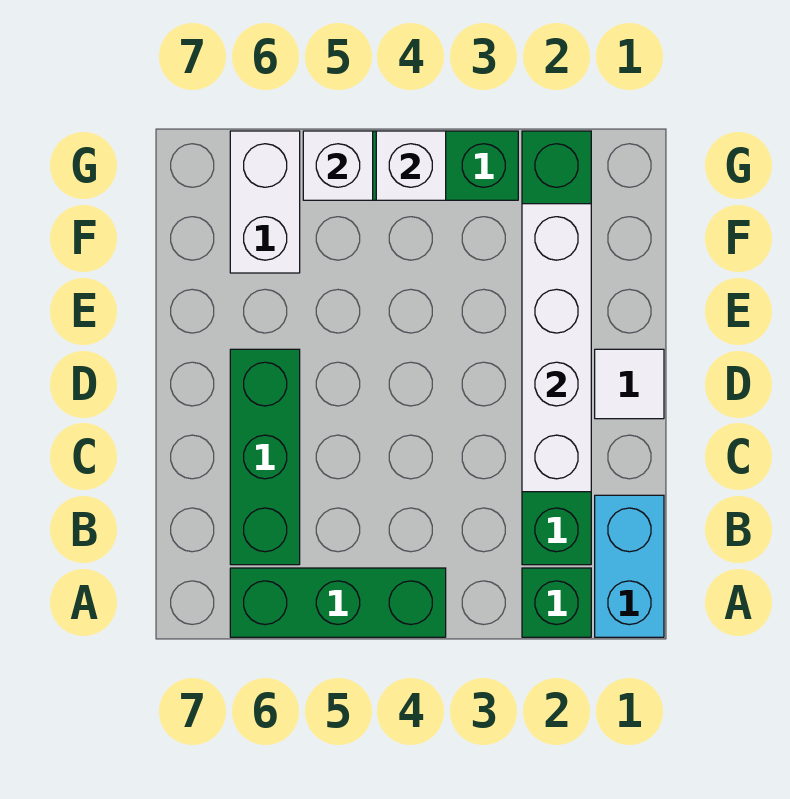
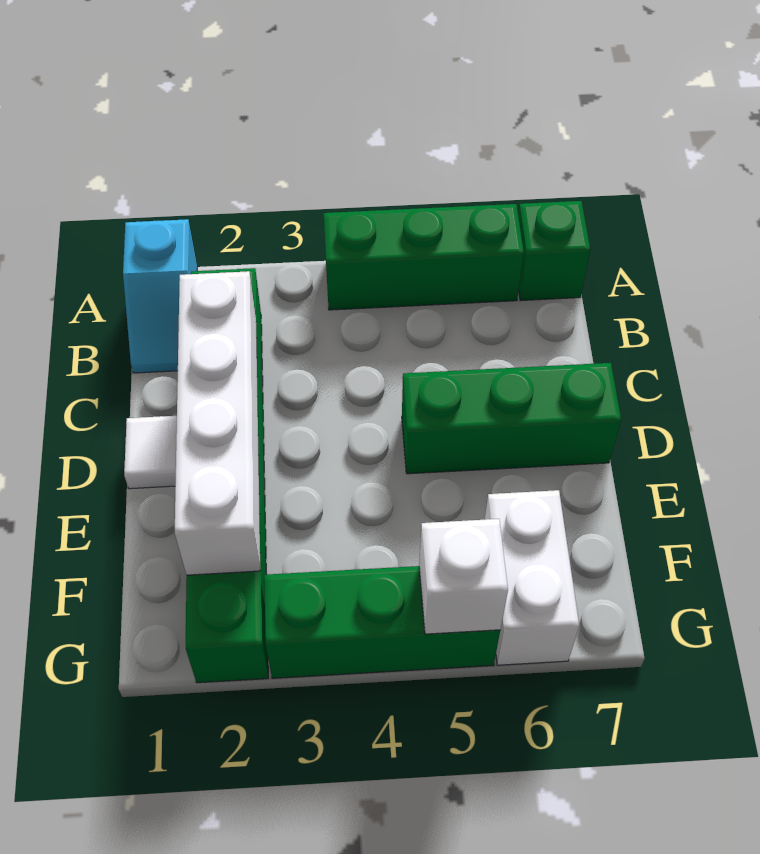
cyan 1x2 brick [595,495,664,637] -> cyan 1x2 slope [123,219,197,373]
green 1x1 brick [522,568,591,637] -> green 1x1 brick moved to [518,201,590,301]
green 1x3 brick [230,349,300,565] -> green 1x3 brick turned to [402,363,621,474]
white 1x1 brick [376,131,446,200] -> none

